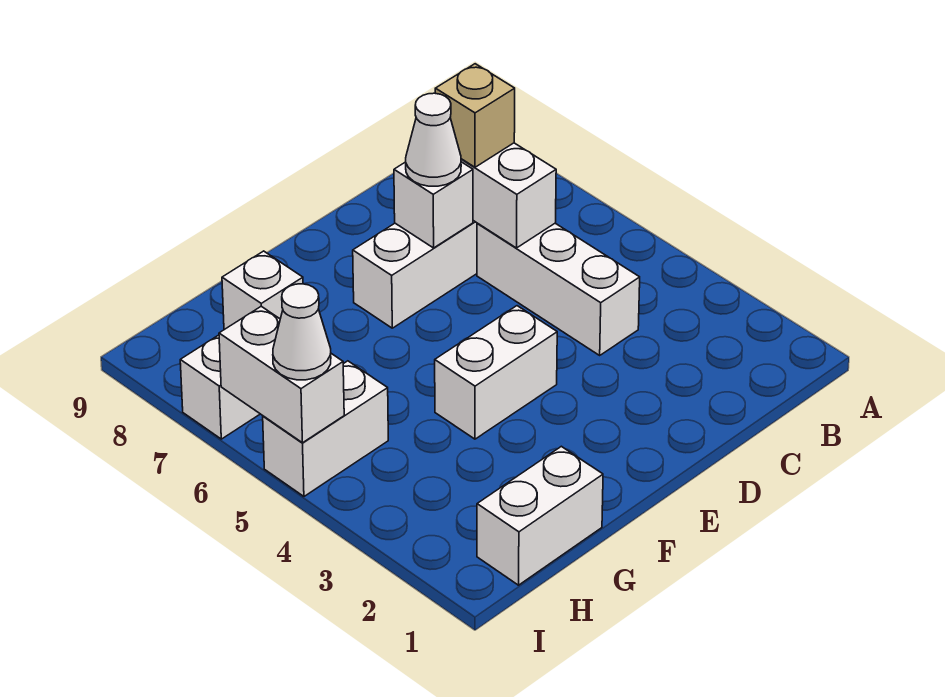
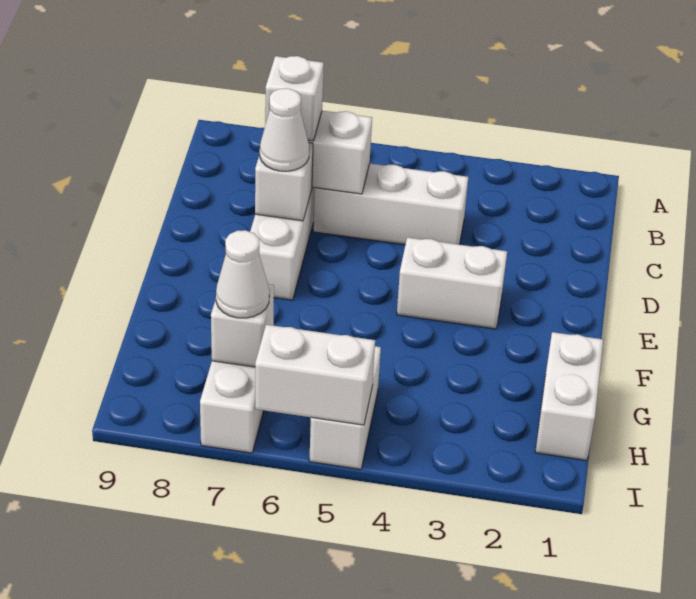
tan 1x1 brick [435,64,515,167] -> white 1x1 brick [265,56,324,141]
white 1x2 brick [435,306,557,439] -> white 1x2 brick turned to [397,237,507,329]
white 1x1 cone [273,284,331,380] -> white 1x1 cone moved to [216,230,269,318]

